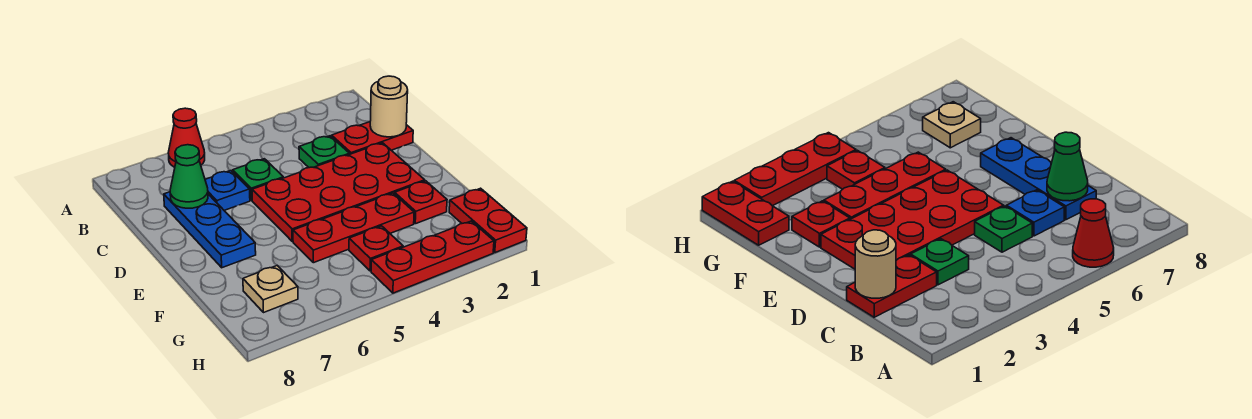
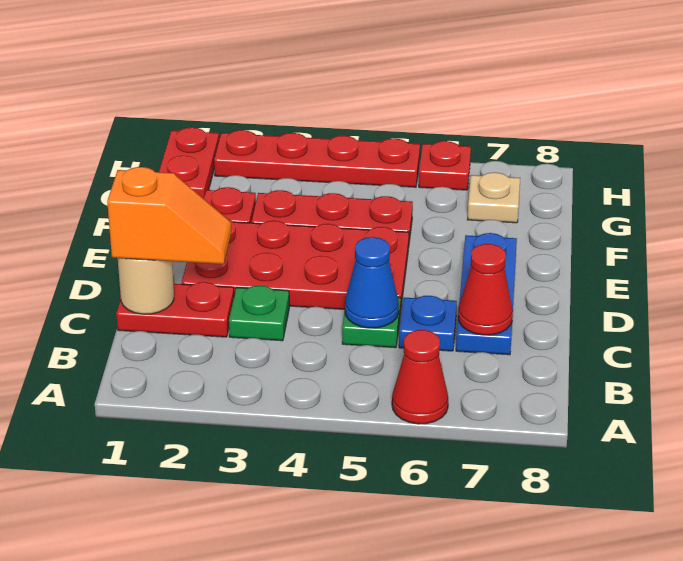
none -> orange 1x2 slope [107,167,232,264]
none -> blue 1x1 cone [345,237,399,328]
green 1x1 cone [170,145,208,208] -> red 1x1 cone [458,244,513,335]
red 1x1 plate [349,226,403,271] -> red 1x1 plate moved to [419,141,471,190]
red 1x3 plate [371,221,494,293] -> red 1x4 plate [214,130,420,187]

